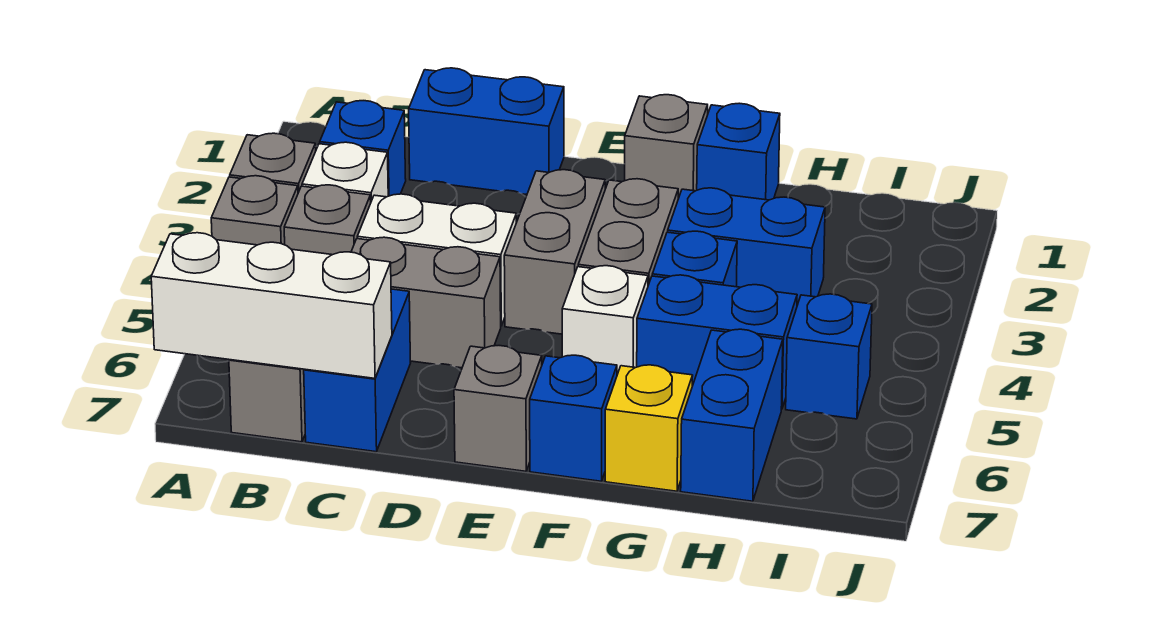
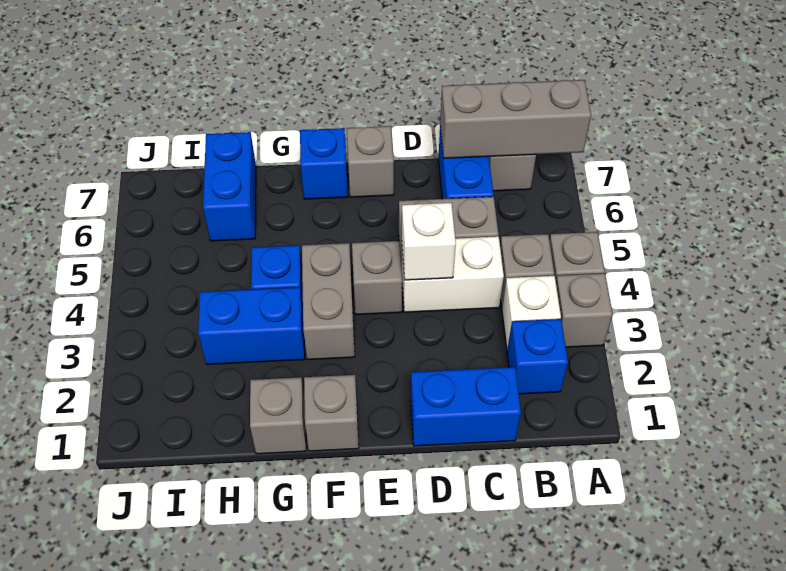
white 1x3 brick [151,233,392,378] -> grey 1x3 brick [440,80,591,158]
grey 1x2 brick [504,170,605,334] -> grey 1x1 brick [352,241,402,314]
white 1x1 brick [562,266,648,375] -> white 1x1 brick moved to [402,203,456,280]
blue 1x1 brick [697,103,780,200] -> grey 1x1 brick [250,377,306,454]
blue 1x2 brick [637,275,797,409] -> none
yellow 1x1 brick [605,365,693,491] -> none
blue 1x1 brick [786,294,872,419] -> none

